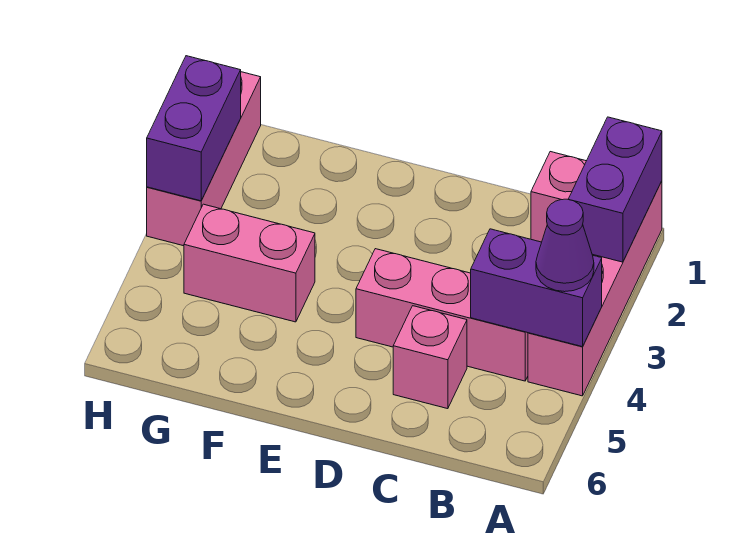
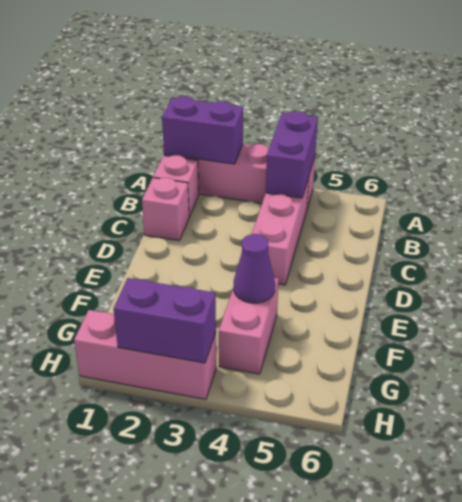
purple 1x1 cone [536,199,594,292] -> purple 1x1 cone moved to [234,234,275,303]
pink 1x1 brick [393,306,467,409] -> pink 1x1 brick moved to [142,178,189,241]

